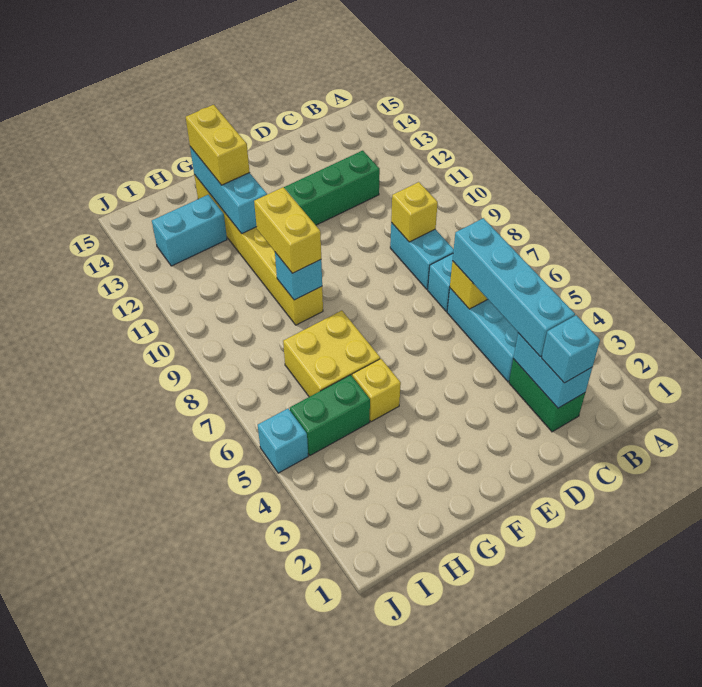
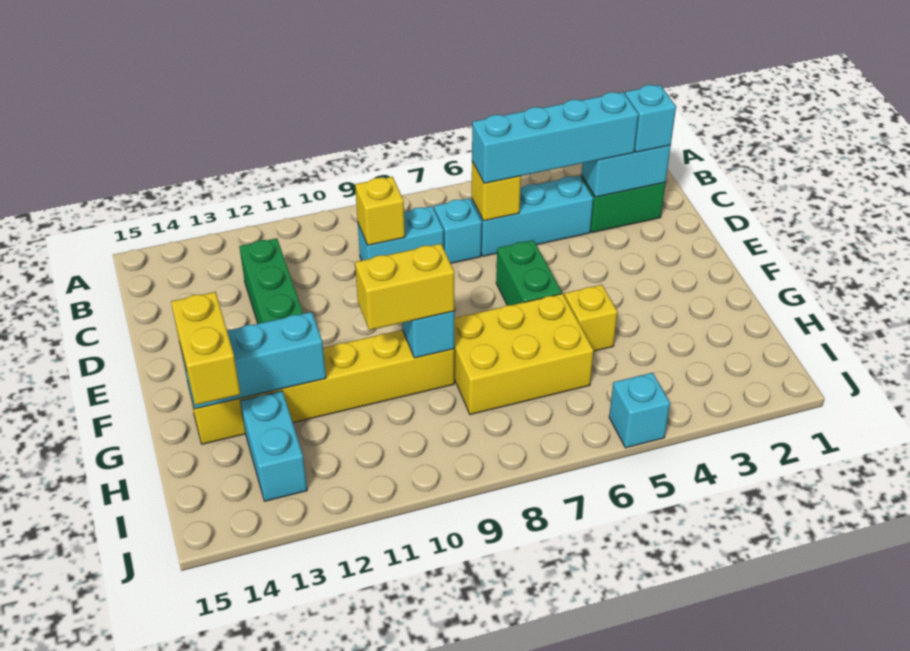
yellow 2x2 brick [283,311,380,397] -> yellow 2x3 brick [454,294,594,415]
yellow 1x2 brick [186,105,250,185] -> yellow 1x2 brick turned to [171,292,240,405]
green 1x2 brick [290,375,370,455] -> green 1x2 brick moved to [496,240,562,305]

